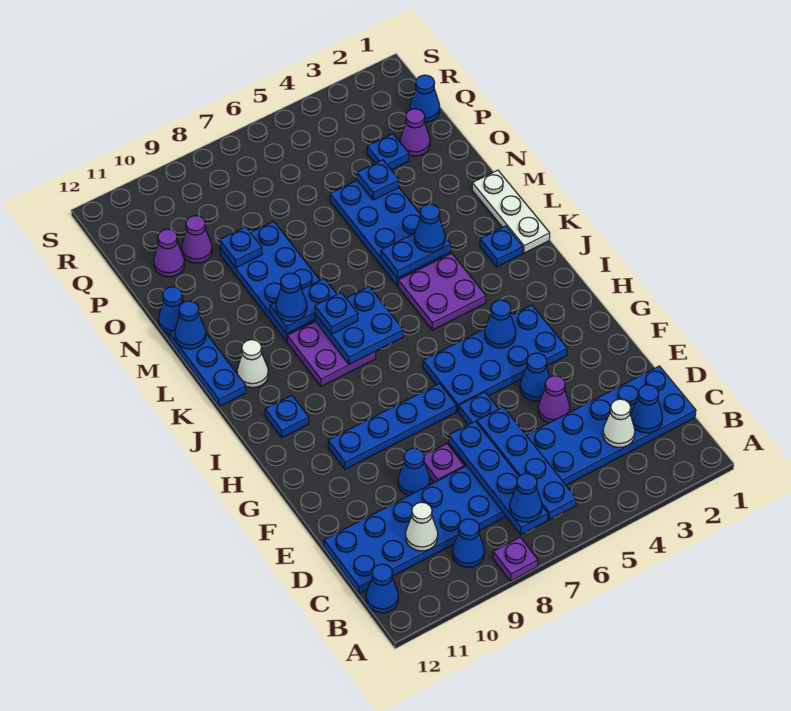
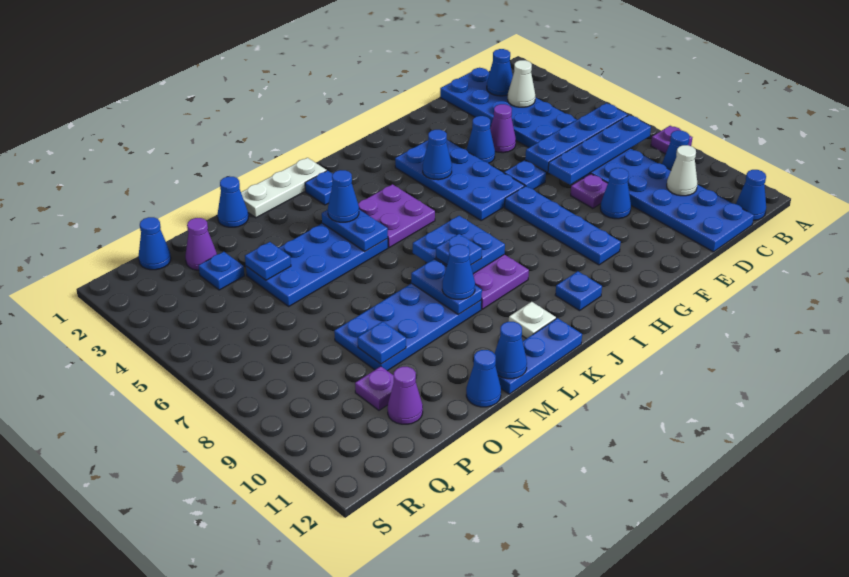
blue 1x1 cone [510,473,542,522] -> blue 1x1 cone moved to [217,177,248,227]
white 1x1 cone [237,340,268,388] -> white 1x1 plate [509,302,556,339]
purple 1x1 cone [182,216,212,263] -> purple 1x1 plate [355,366,394,410]

